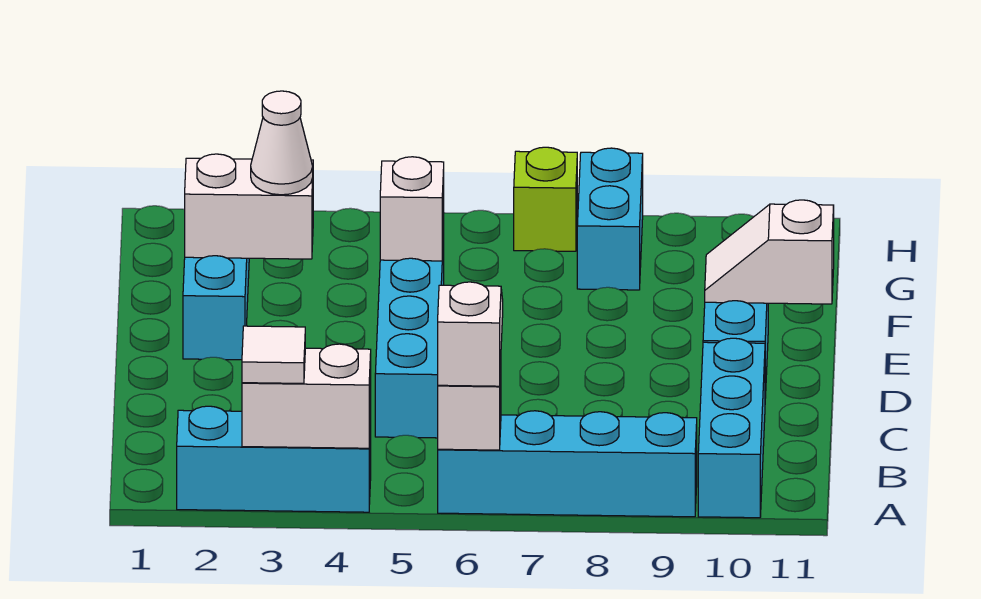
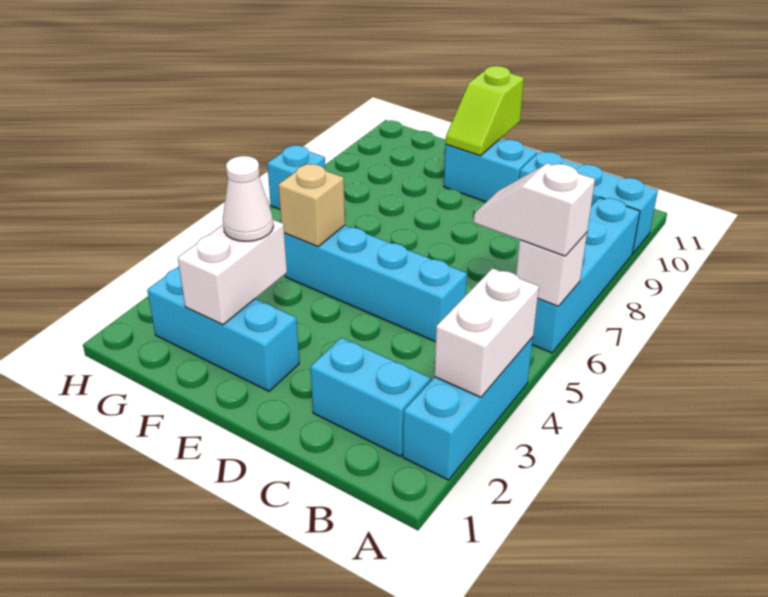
white 1x1 tile [242,326,305,383] -> none
white 1x2 slope [705,200,834,304] -> lime 1x2 slope [446,66,524,156]
white 1x1 brick [380,157,444,261] -> tan 1x1 brick [278,164,345,246]
cyan 1x2 brick [577,148,643,290] -> cyan 1x2 brick moved to [310,338,431,456]
lime 1x1 brick [514,147,577,251] -> cyan 1x1 brick [267,146,325,209]

